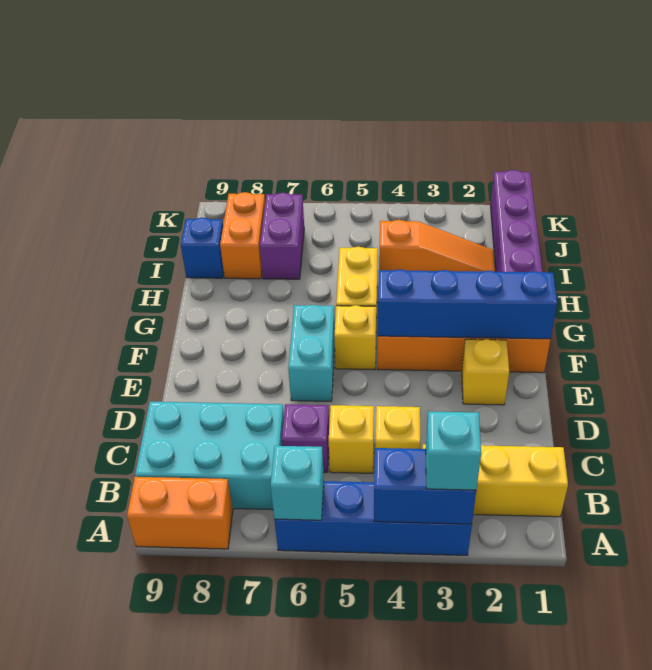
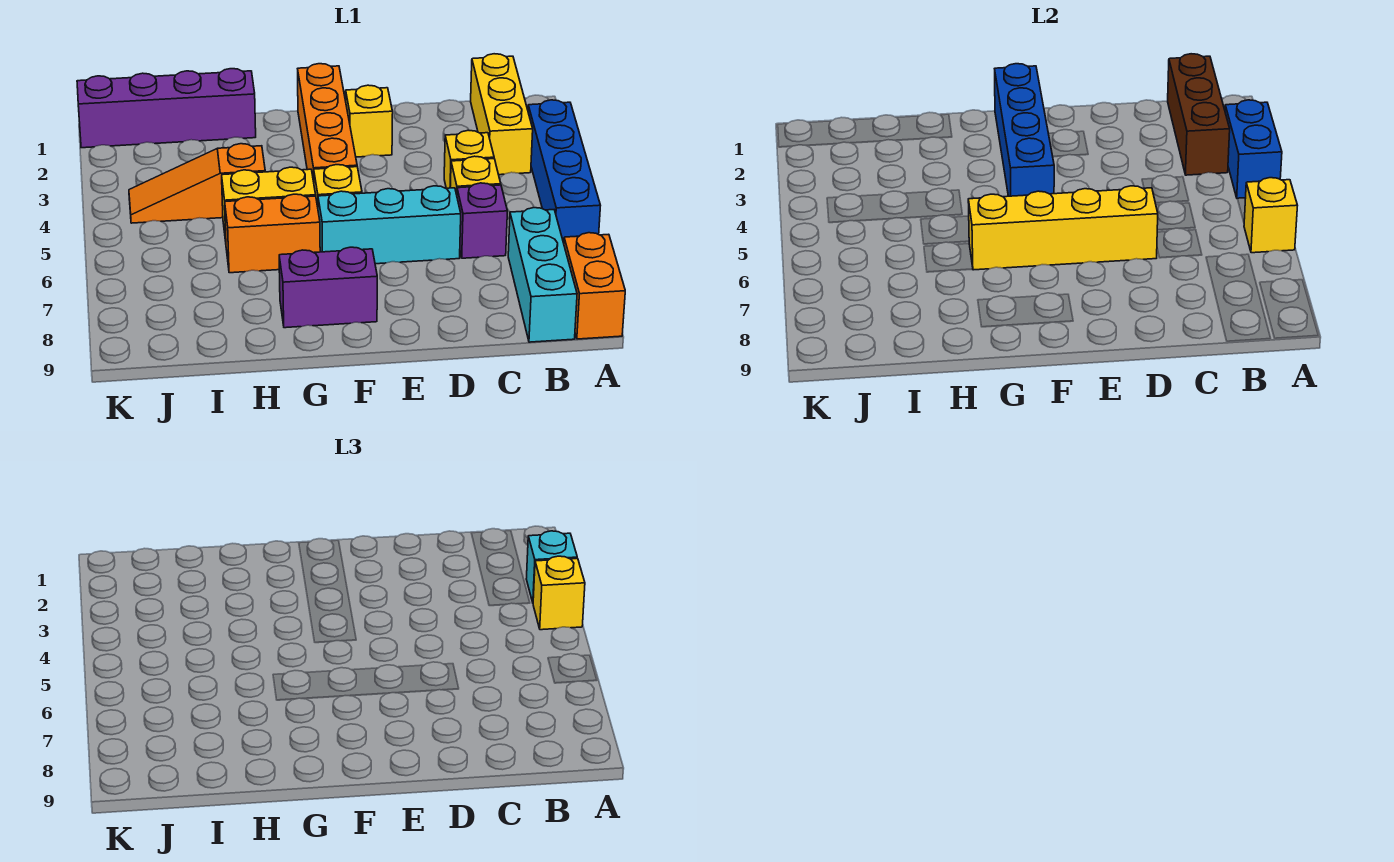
none -> yellow 1x1 brick [533,556,585,630]
cyan 1x1 brick [271,446,324,520] -> yellow 1x1 brick [1244,178,1298,253]
none -> brown 1x3 brick [1168,54,1230,175]
cyan 2x3 brick [135,402,284,510] -> cyan 1x3 brick [508,207,577,342]
none -> yellow 1x4 brick [968,186,1158,270]
cyan 1x2 brick [288,305,335,401] -> cyan 1x3 brick [318,186,461,264]
orange 1x3 slope [379,220,495,272] -> orange 1x3 slope turned to [129,144,265,223]
purple 1x2 brick [260,193,304,279] -> purple 1x2 brick moved to [279,247,377,328]
orange 1x2 brick [220,192,265,279] -> orange 1x2 brick moved to [225,194,320,273]
blue 1x1 brick [181,218,224,278] -> none

